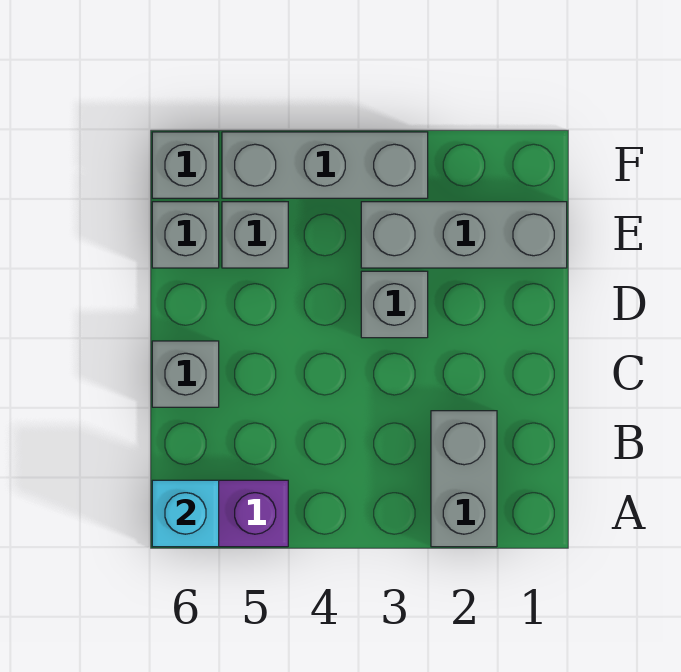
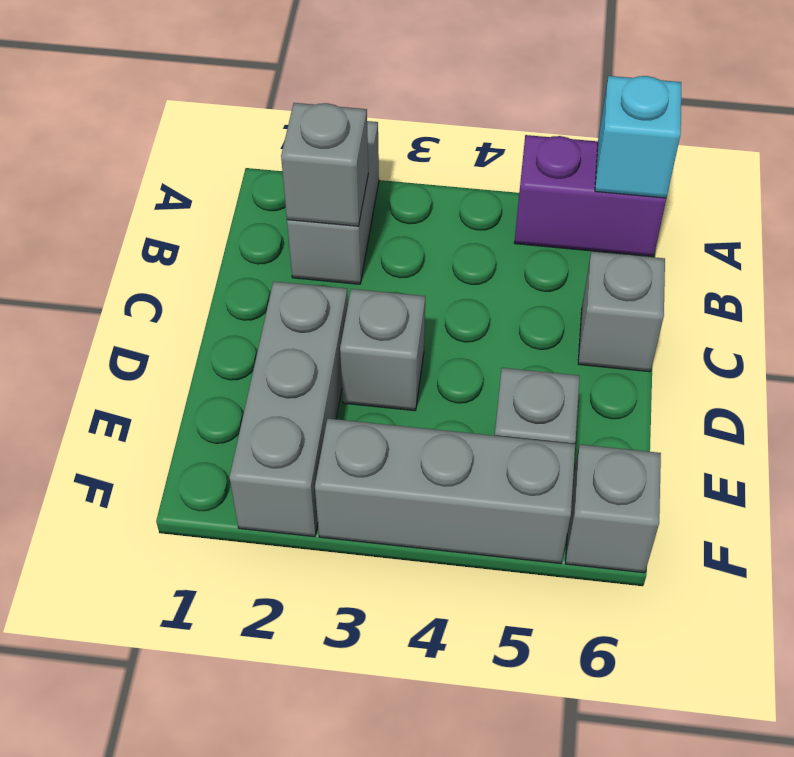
grey 1x3 brick [361,202,567,268] -> grey 1x3 brick turned to [229,282,348,537]
grey 1x1 brick [152,202,219,268] -> grey 1x1 brick moved to [281,103,368,226]

